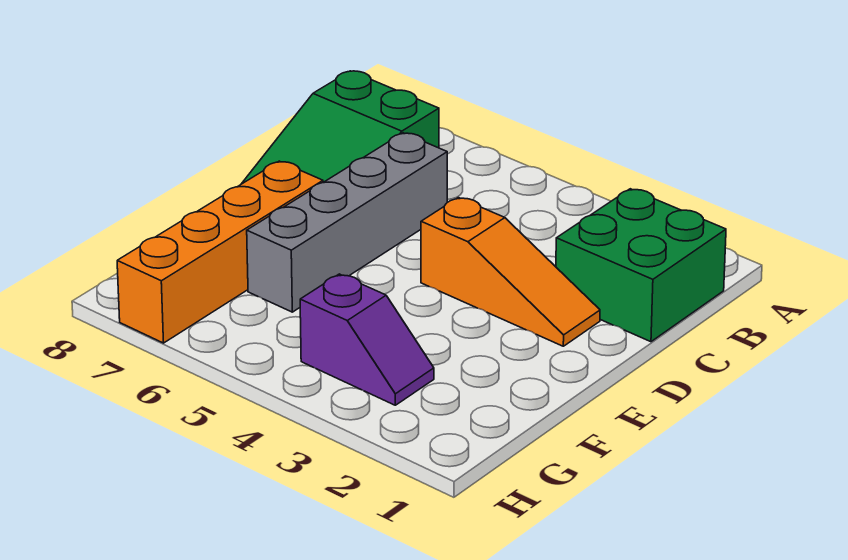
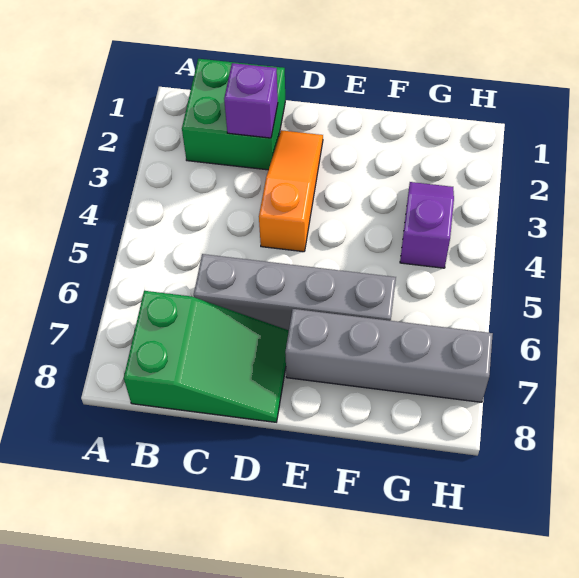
none -> purple 1x1 brick [224,63,278,138]
orange 1x4 brick [117,161,323,343] -> grey 1x4 brick [285,309,493,402]

